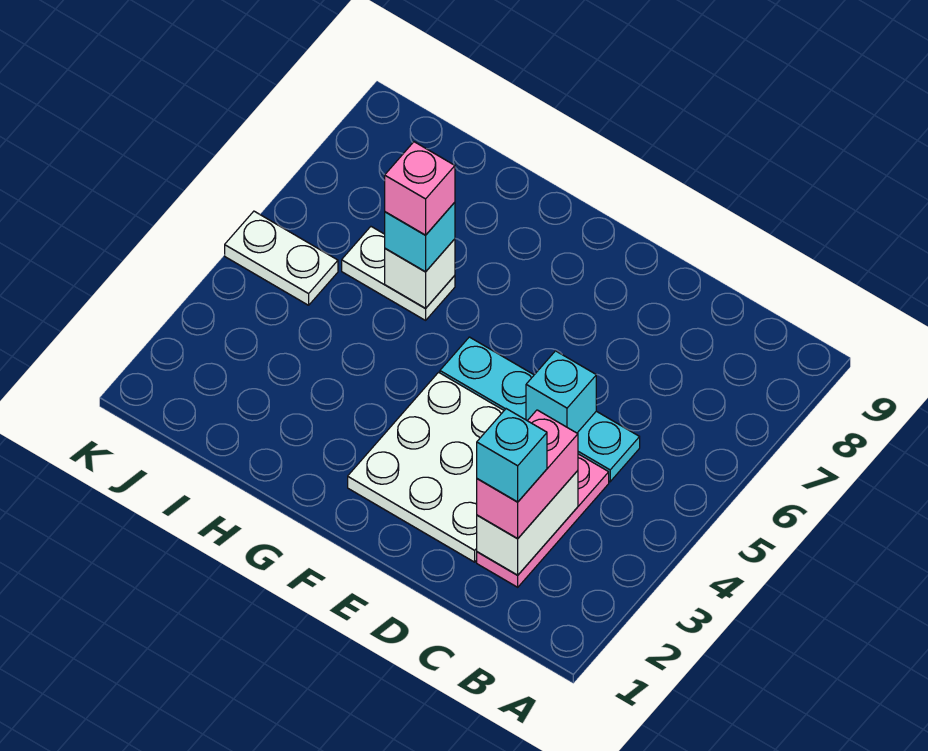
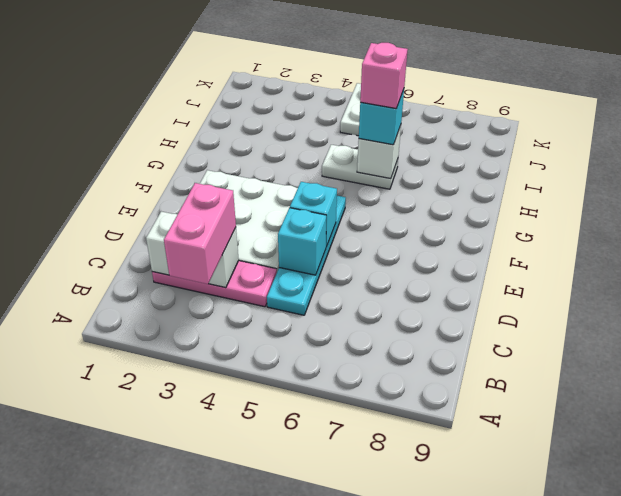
pink 1x2 brick [477,410,578,539] -> pink 1x2 brick turned to [164,183,236,284]
cyan 1x1 brick [477,409,547,502] -> cyan 1x1 brick moved to [290,182,337,247]
white 1x2 plate [342,227,455,320] -> white 1x2 plate turned to [322,145,398,189]

